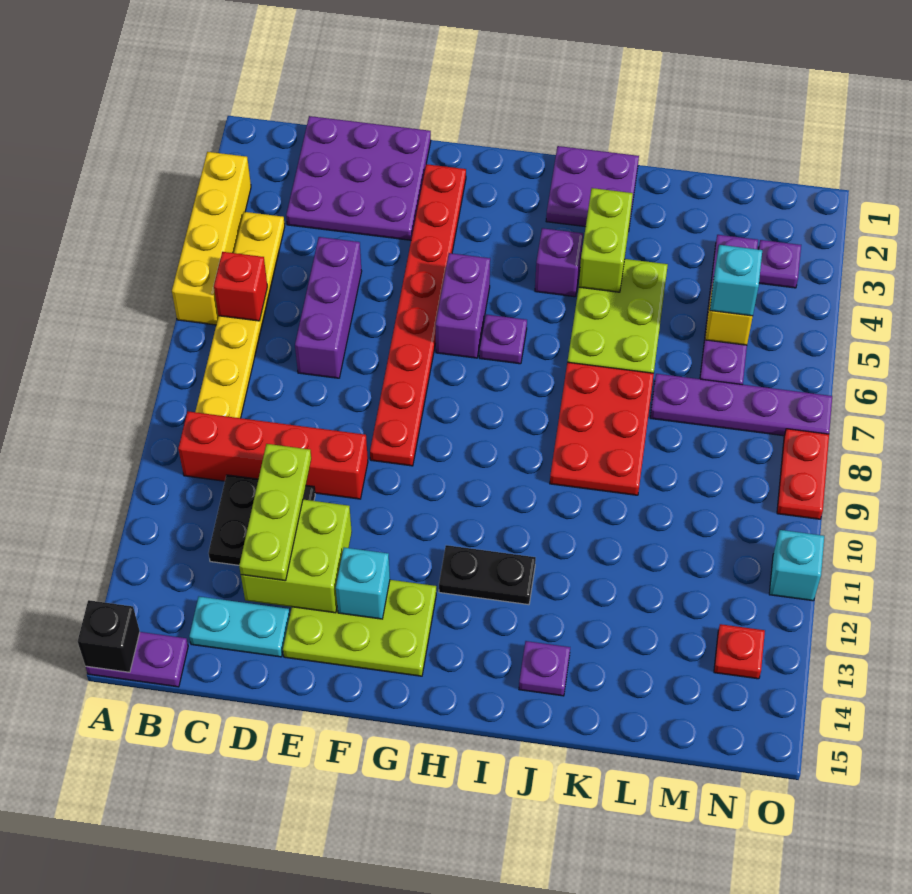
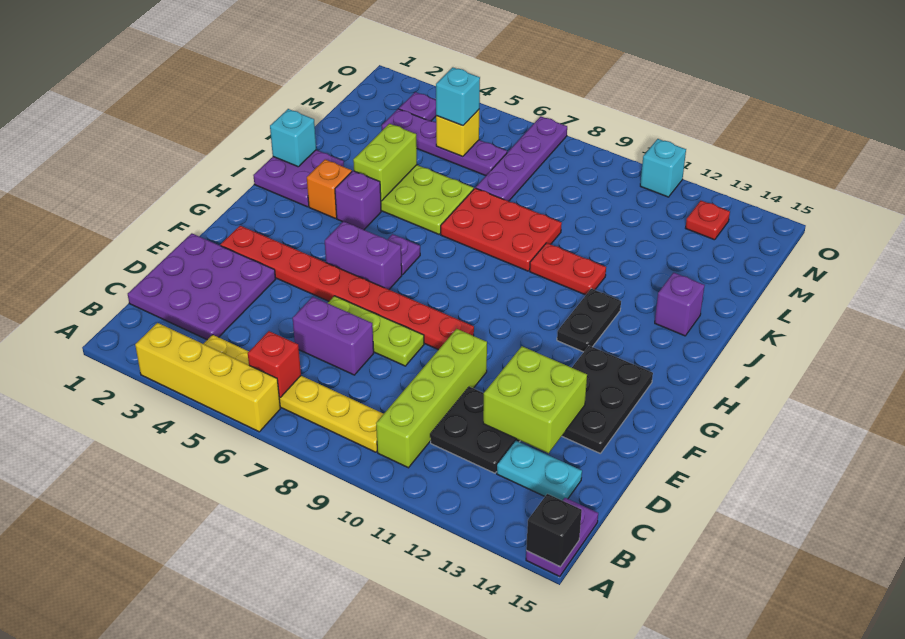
red 1x4 brick [178,411,368,499] -> lime 1x4 brick [376,329,487,468]
cyan 1x2 plate [189,597,290,657] -> cyan 1x2 plate turned to [497,441,582,501]
purple 1x3 brick [295,237,362,378] -> purple 1x2 brick [293,297,374,375]
lime 1x3 plate [239,444,311,581] -> lime 1x3 plate moved to [328,296,424,366]
lime 2x3 plate [283,580,436,676] -> black 2x3 plate [562,346,653,454]
cyan 1x1 brick [336,548,390,619] -> cyan 1x1 brick moved to [270,109,316,167]
none -> orange 1x1 brick [307,160,352,218]
lime 1x2 brick [579,188,633,292] -> lime 1x2 brick turned to [353,124,417,201]
purple 1x1 plate [519,641,570,696] -> purple 1x1 brick [655,273,705,336]
red 1x2 plate [777,429,829,519] -> red 1x2 plate moved to [530,243,606,295]

